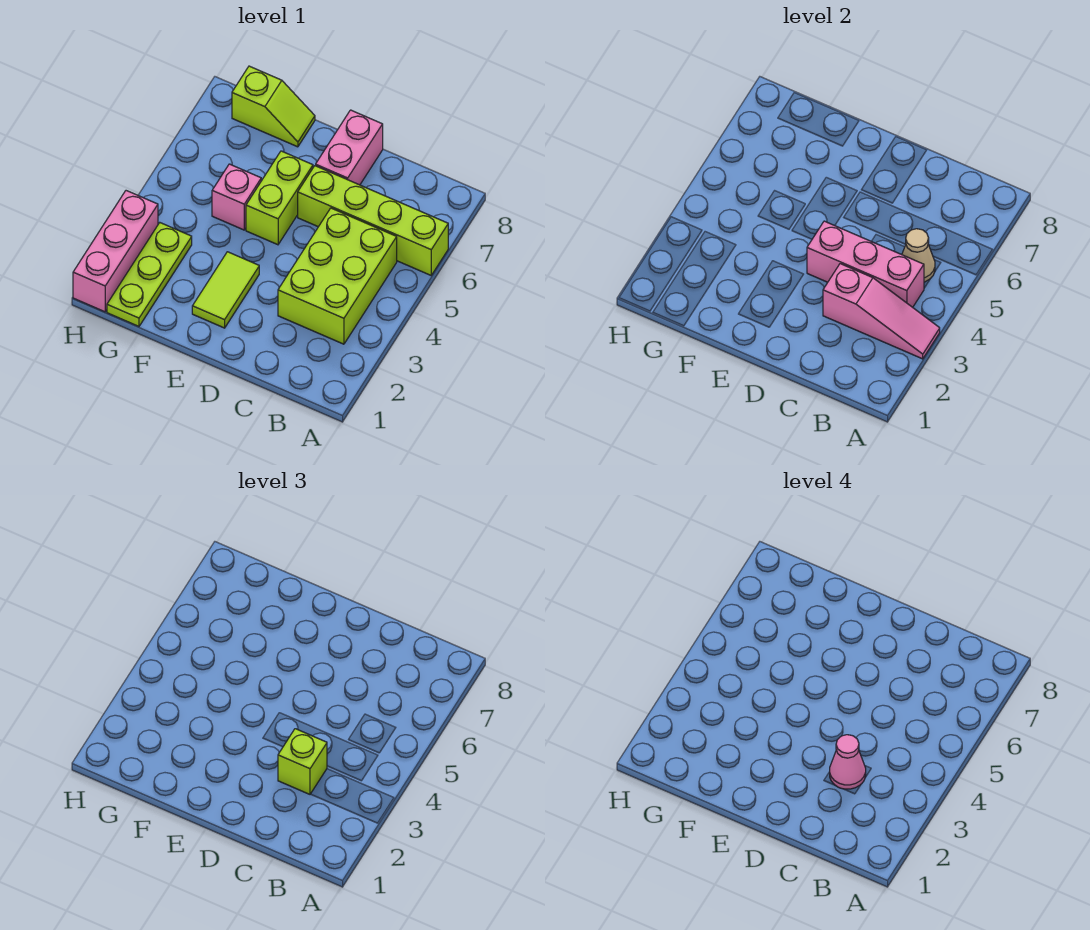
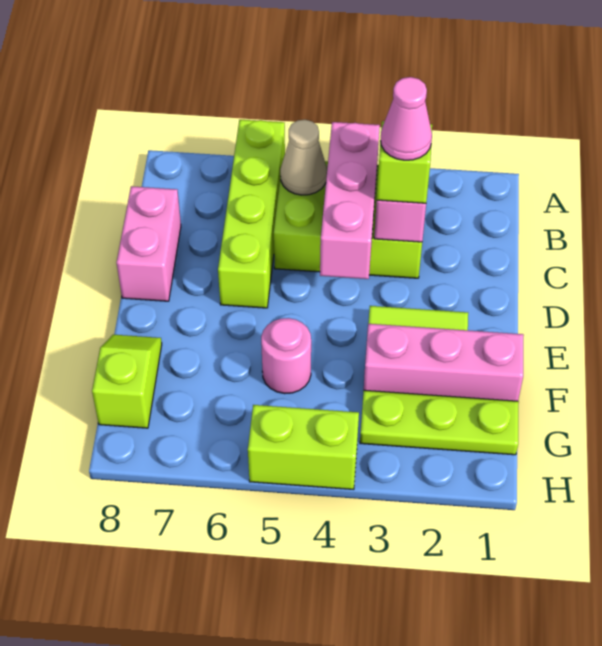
pink 1x2 brick [316,110,383,185] -> pink 1x2 brick turned to [116,186,181,301]
lime 1x2 brick [246,151,313,245] -> lime 1x2 brick moved to [248,405,359,489]
pink 1x1 brick [212,164,261,230] -> pink 1x1 round brick [261,318,311,394]
pink 1x3 brick [73,191,158,312] -> pink 1x3 brick moved to [364,324,524,401]

